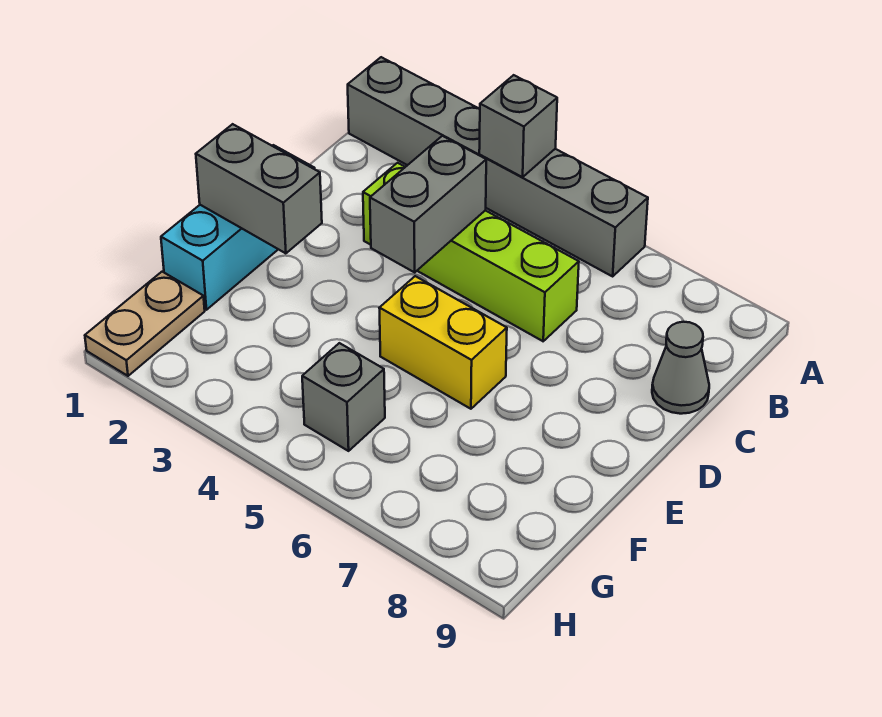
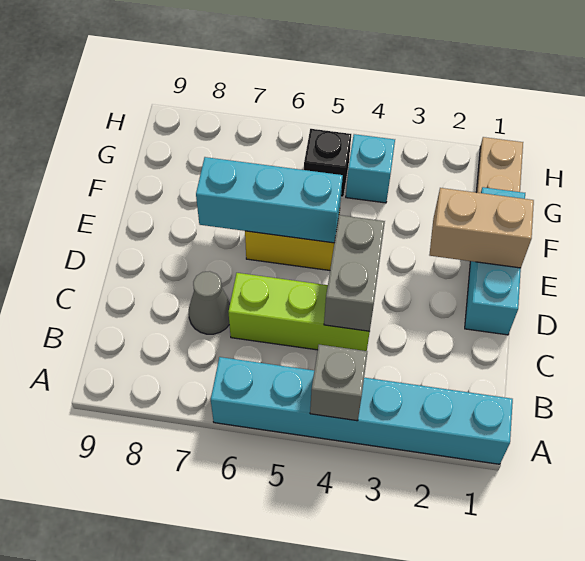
grey 1x6 brick [348,57,648,276] -> cyan 1x6 brick [211,357,513,464]
lime 1x4 brick [363,163,579,341] -> lime 1x3 brick [228,273,370,351]
grey 1x1 cone [652,322,709,414] -> grey 1x1 cone moved to [189,271,230,334]
grey 1x2 brick [196,124,322,253] -> tan 1x2 brick [430,188,534,268]
none -> cyan 1x3 brick [196,157,343,243]
none -> cyan 1x1 brick [346,134,395,203]
grey 1x1 brick [302,343,385,451] -> black 1x1 brick [304,129,351,197]

